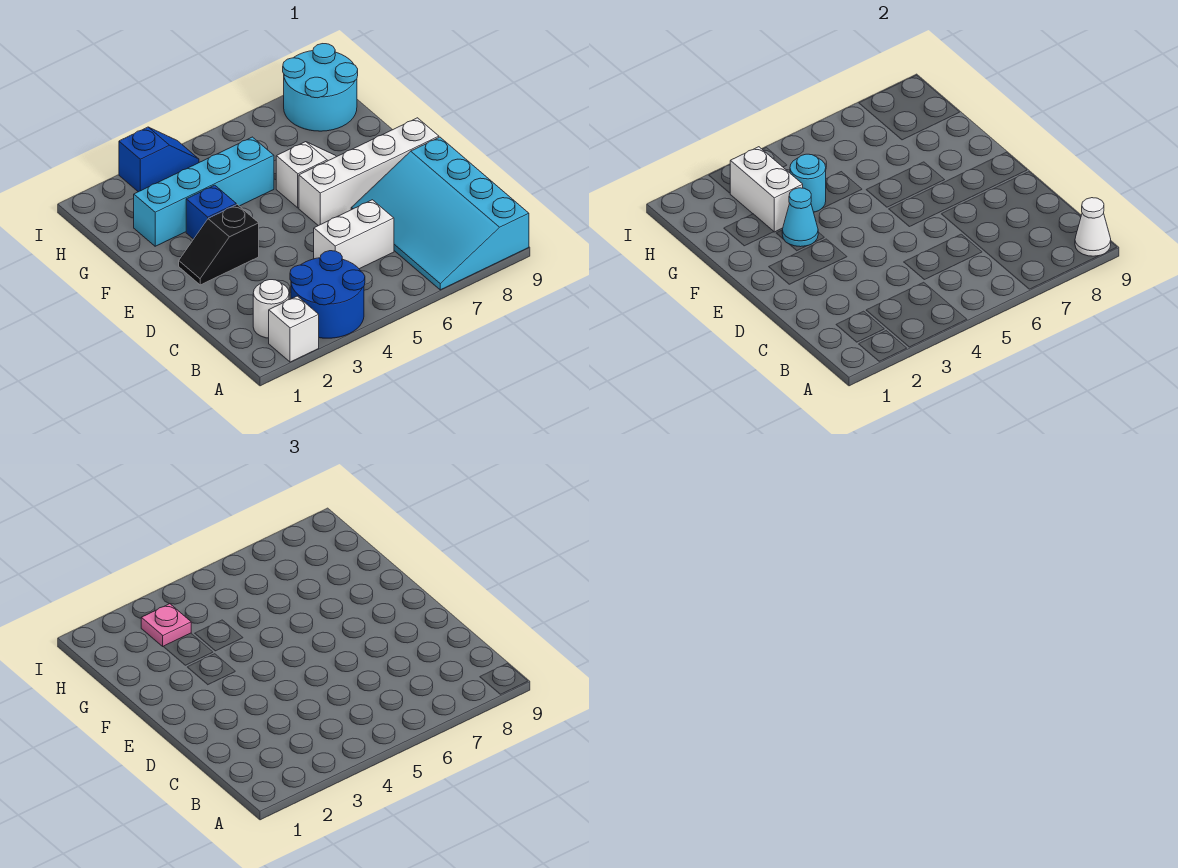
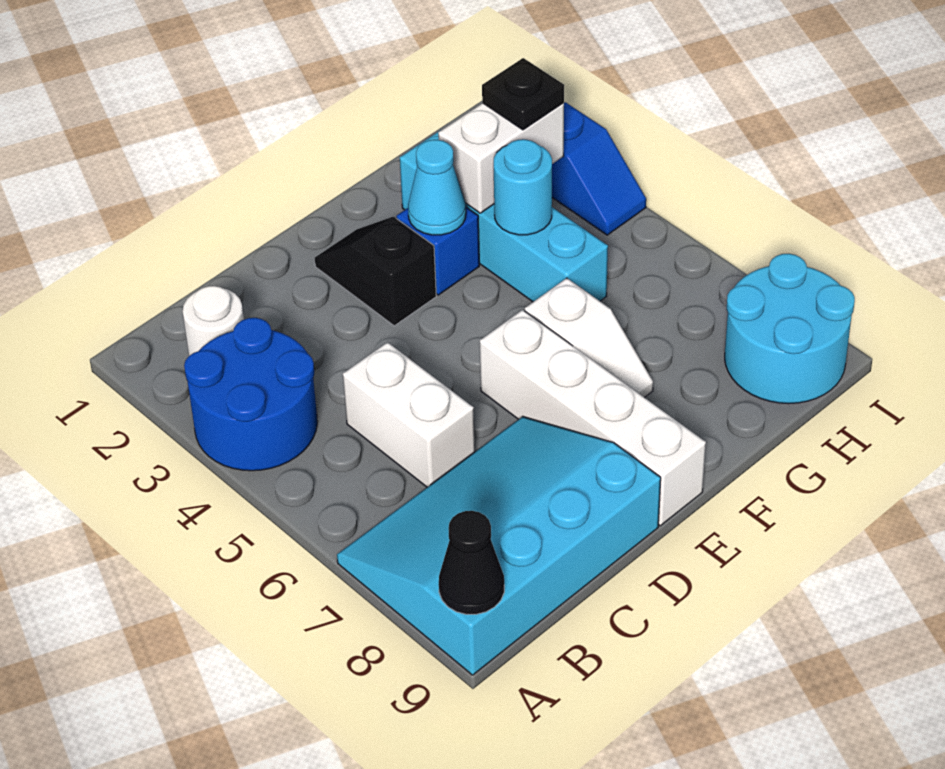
white 1x1 brick [269,296,319,362] -> none
white 1x1 cone [1075,198,1111,256] -> black 1x1 cone [439,511,504,614]
pink 1x1 plate [141,604,191,646] -> black 1x1 plate [482,58,564,130]

